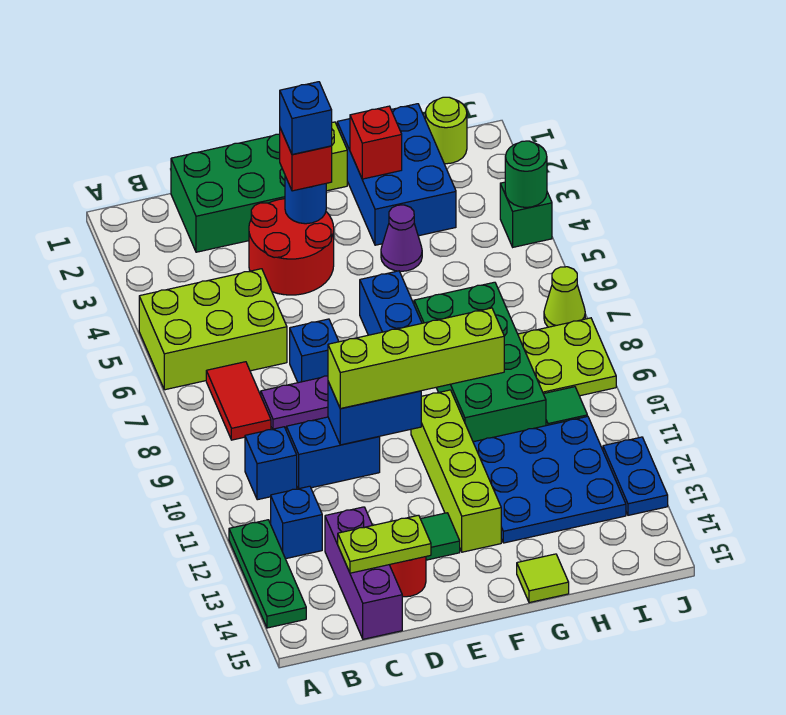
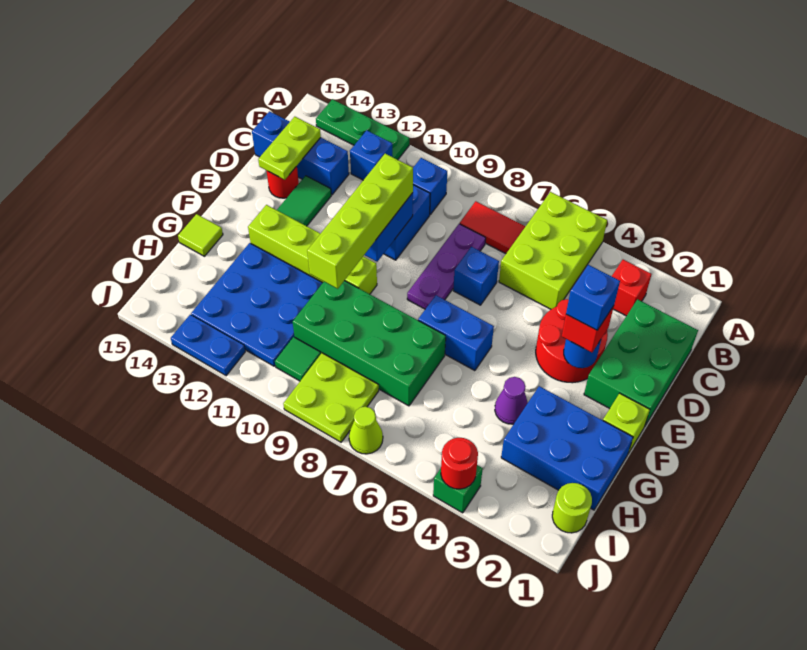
purple 1x3 brick [325,507,402,639] -> blue 1x3 brick [252,111,349,195]
red 1x1 brick [350,106,402,179] -> red 1x1 brick moved to [612,260,651,316]
green 1x1 round brick [505,141,547,207] -> red 1x1 round brick [441,438,478,489]

